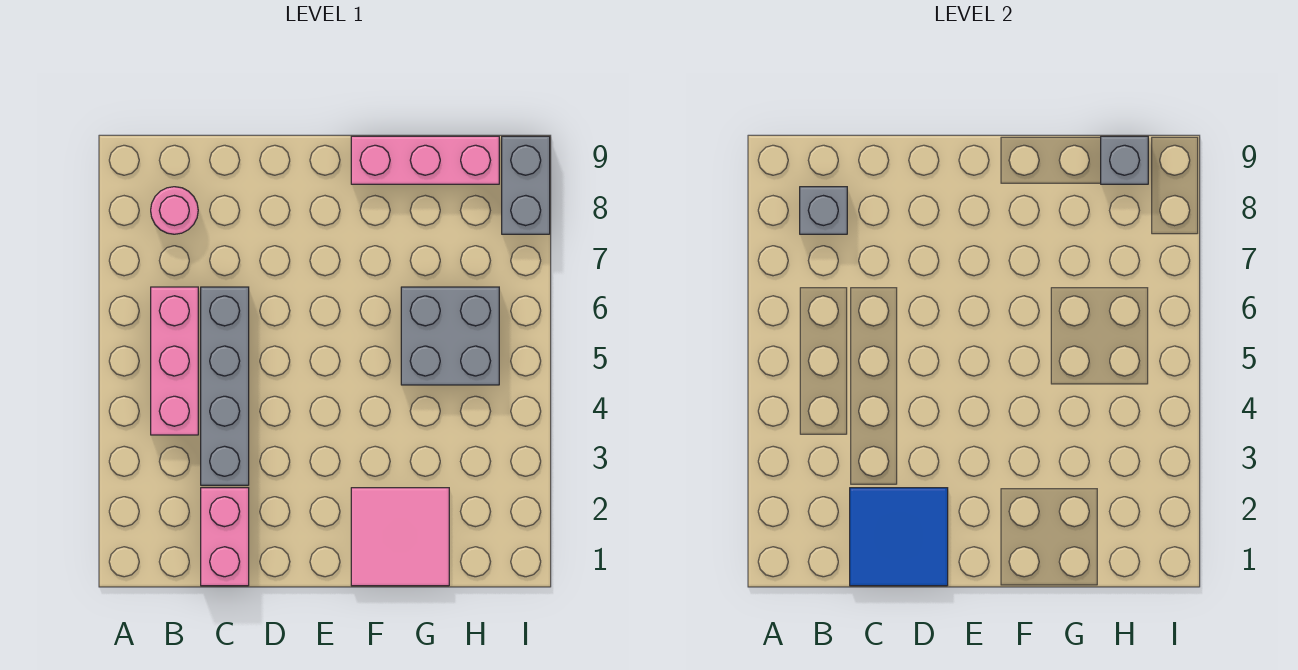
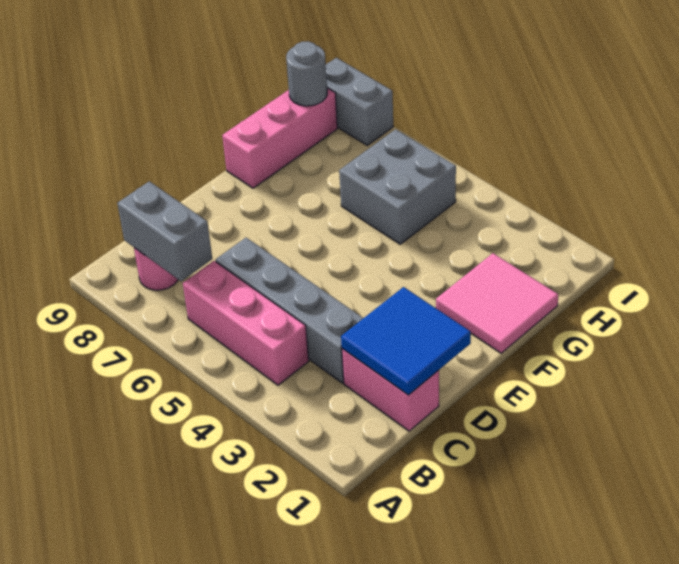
grey 1x1 brick [800,187,847,234] -> grey 1x2 brick [118,181,212,281]
grey 1x1 brick [1101,136,1148,184] -> grey 1x1 round brick [286,41,327,106]

